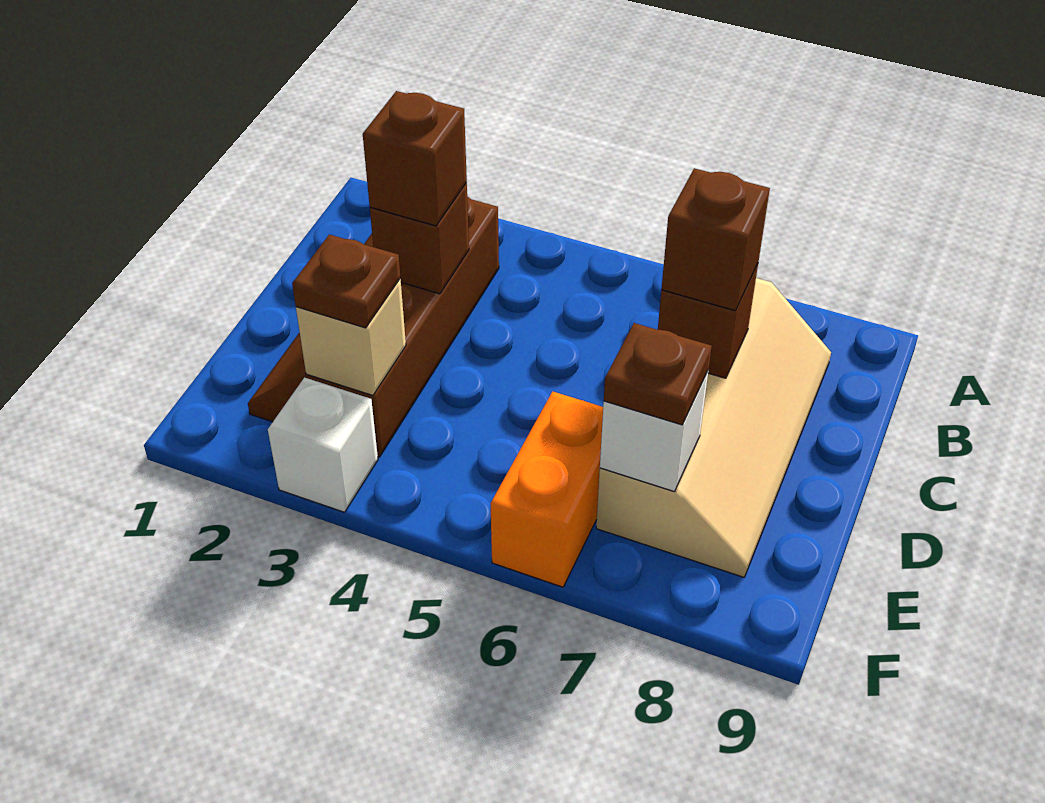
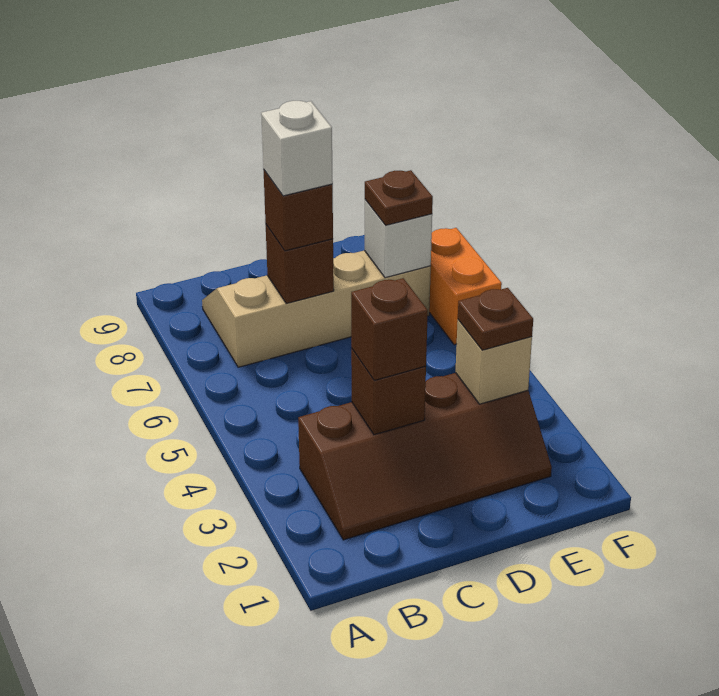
orange 1x2 brick [490,391,603,587] -> orange 1x2 brick turned to [429,228,502,345]
white 1x1 brick [268,378,378,512] -> white 1x1 brick moved to [261,101,333,196]

